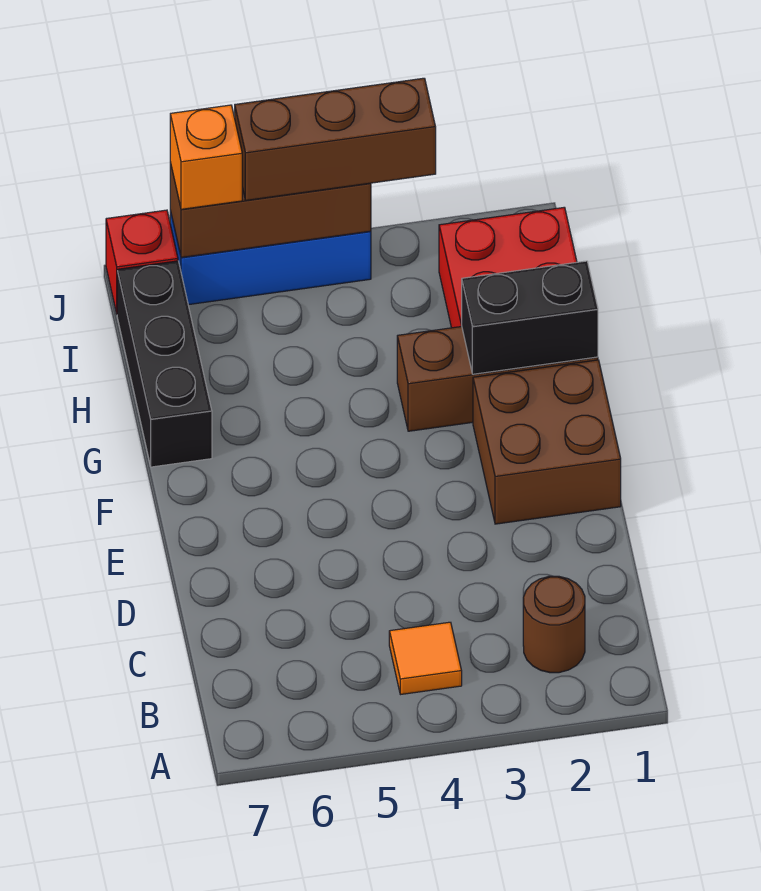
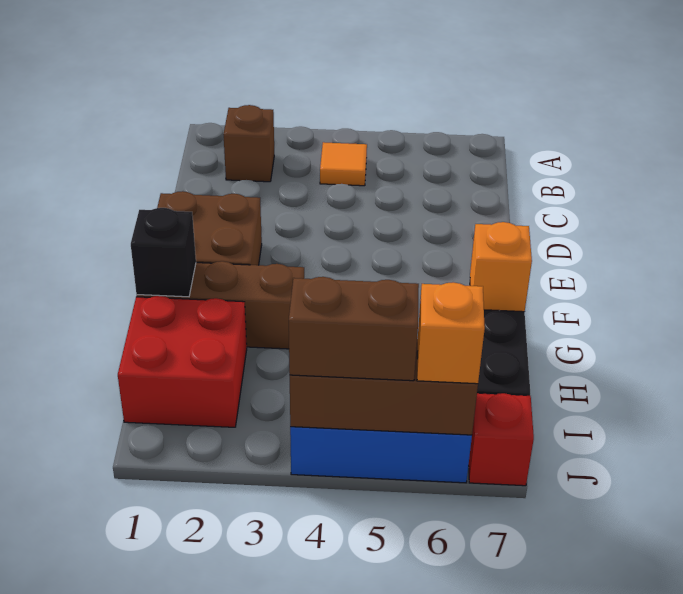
brown 1x1 round brick [523,576,585,673] -> brown 1x1 brick [223,105,274,182]
black 1x2 brick [462,261,598,374] -> black 1x1 brick [131,208,196,297]
none -> orange 1x1 brick [470,222,532,312]
brown 1x3 brick [235,78,436,200] -> brown 1x2 brick [289,277,419,381]

